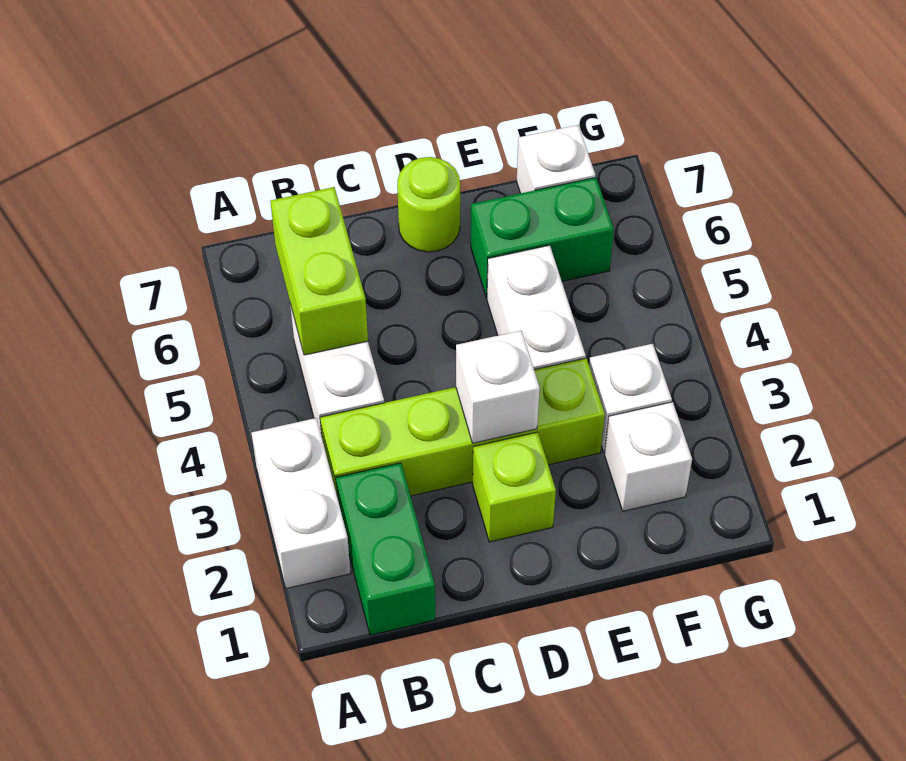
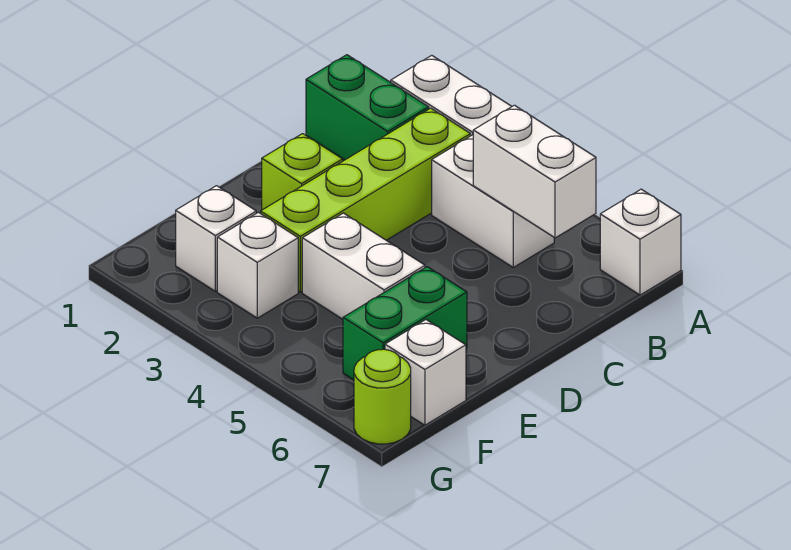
lime 1x2 brick [270,187,368,355] -> white 1x2 brick [473,105,596,238]
white 1x1 brick [456,330,540,443] -> white 1x1 brick moved to [600,189,681,295]
lime 1x1 round brick [397,157,460,252] -> lime 1x1 round brick moved to [354,349,411,444]

